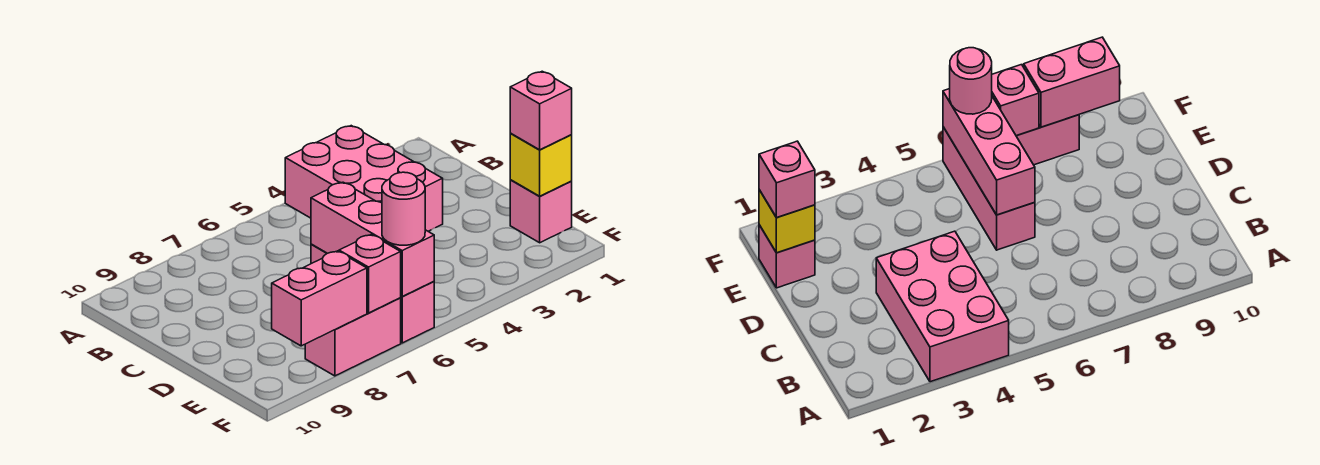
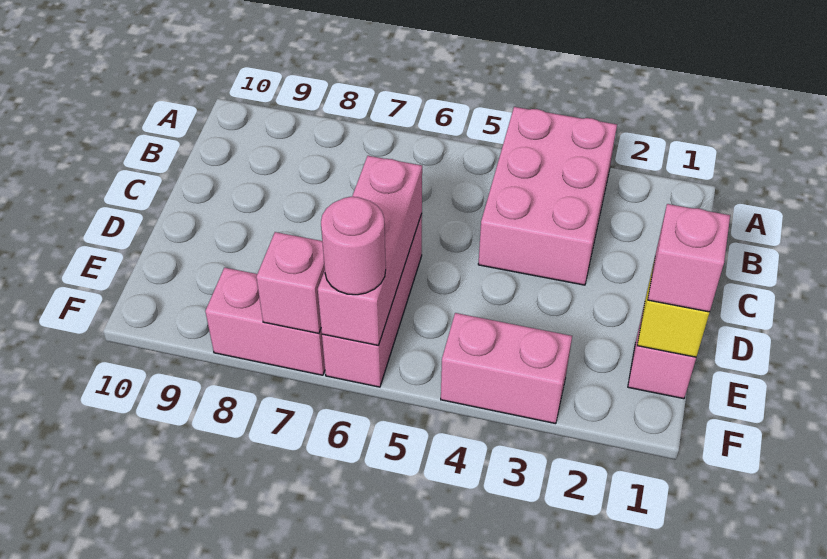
pink 1x2 brick [272,251,367,346] -> pink 1x2 brick moved to [441,313,572,424]

